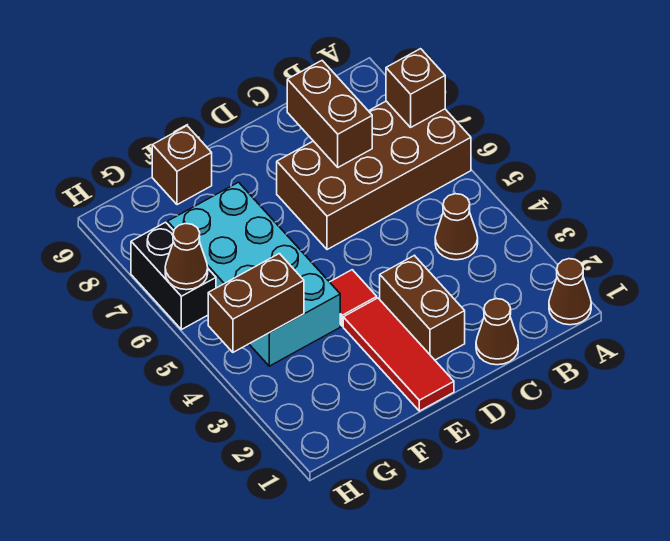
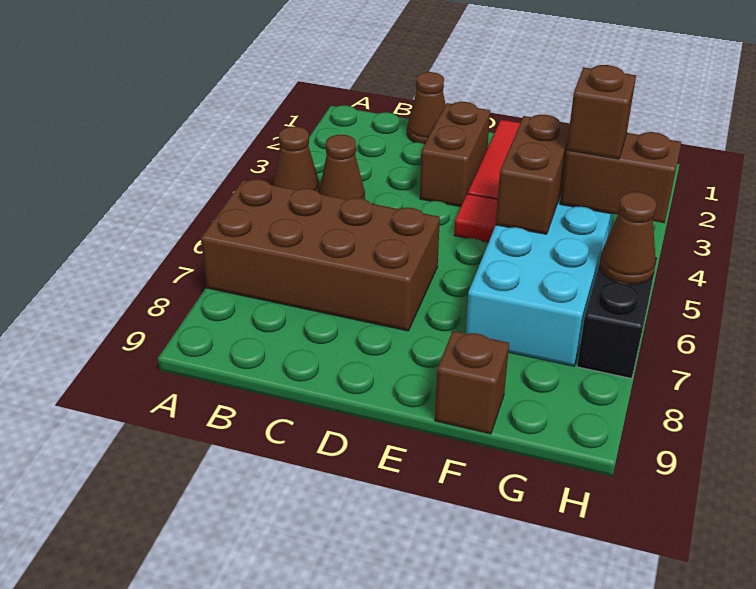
brown 1x1 cone [549,259,591,325] -> brown 1x1 cone moved to [274,127,320,192]
brown 1x1 brick [386,49,445,127] -> brown 1x1 brick moved to [567,65,636,159]
brown 1x2 brick [287,61,372,167] -> brown 1x2 brick moved to [496,115,570,234]

